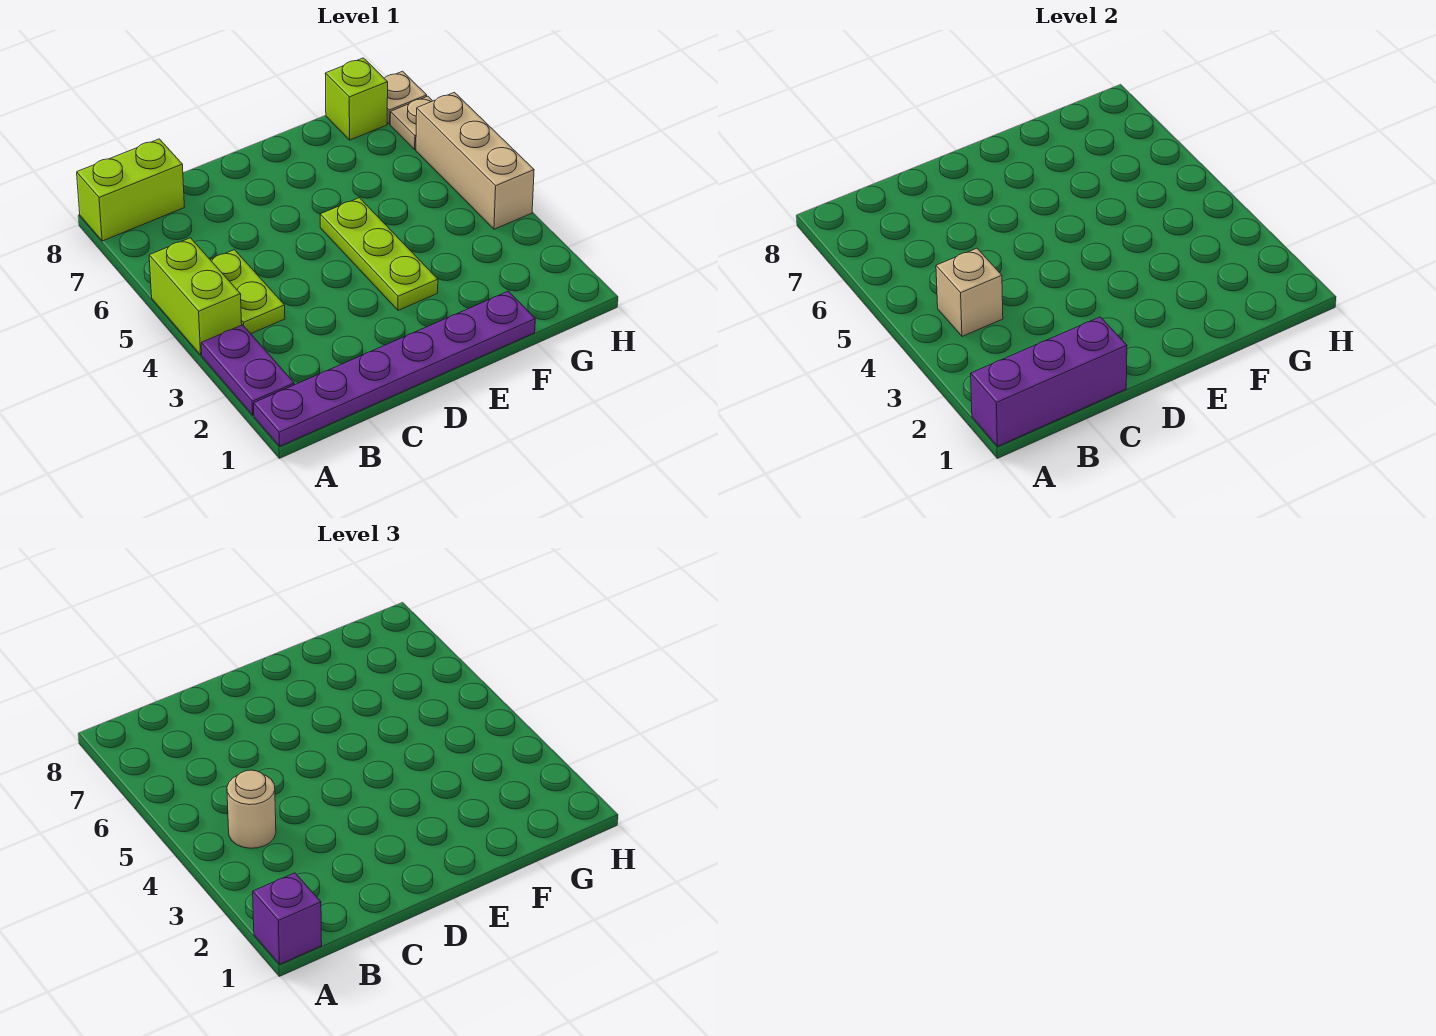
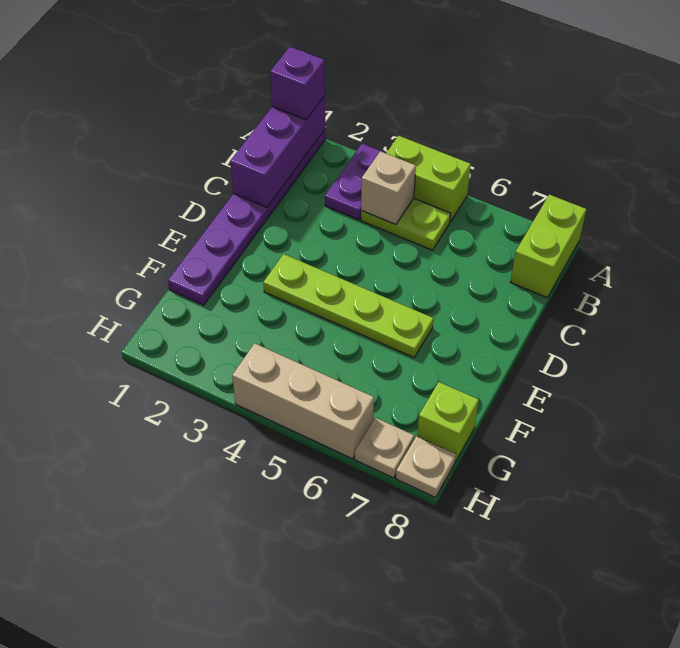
purple 1x2 plate [201,325,294,415] -> purple 1x2 plate turned to [325,144,385,220]
tan 1x1 round brick [227,770,276,848] -> none
lime 1x3 plate [320,198,438,310] -> lime 1x4 plate [263,254,433,358]

